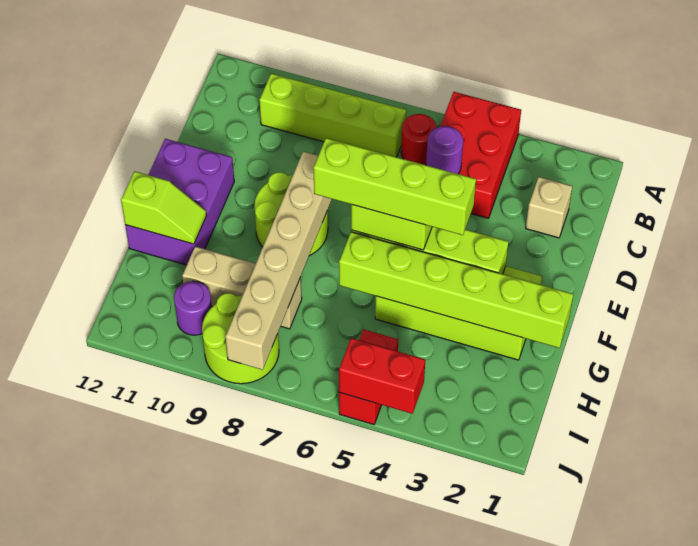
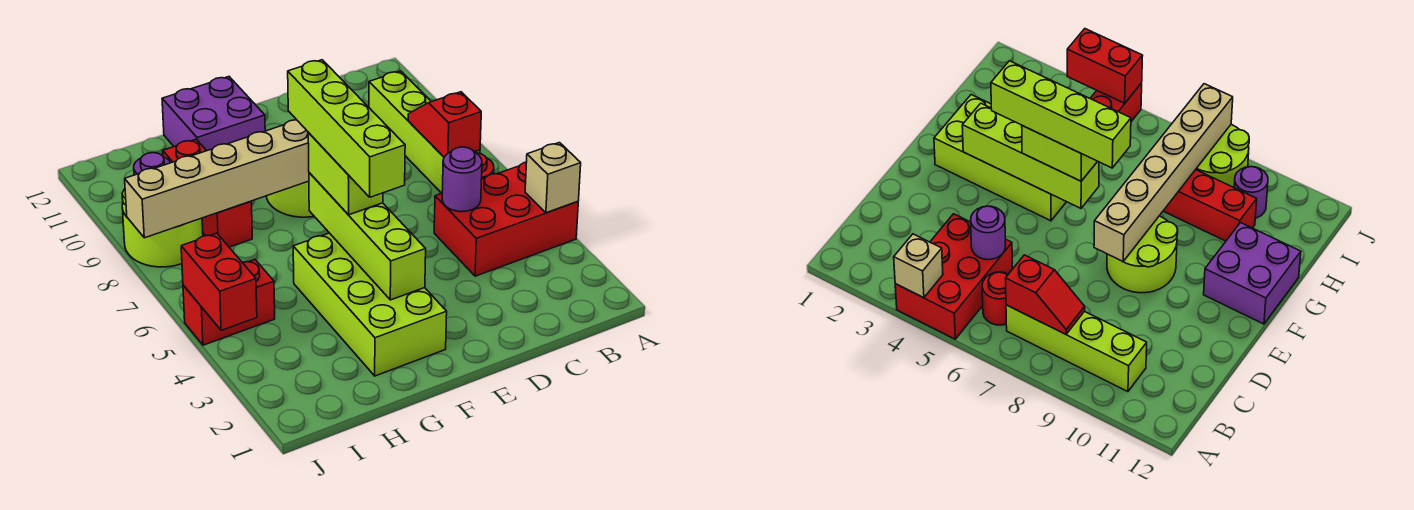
none -> red 1x2 slope [408,92,481,157]
tan 1x1 brick [526,177,572,238] -> tan 1x1 brick moved to [525,143,581,213]
purple 2x3 brick [125,139,234,265] -> purple 2x2 brick [162,77,265,151]
lime 1x6 brick [339,232,573,348] -> none
lime 1x2 slope [121,171,207,244] -> none
tan 1x3 brick [182,246,302,329] -> red 1x3 brick [163,139,252,247]

